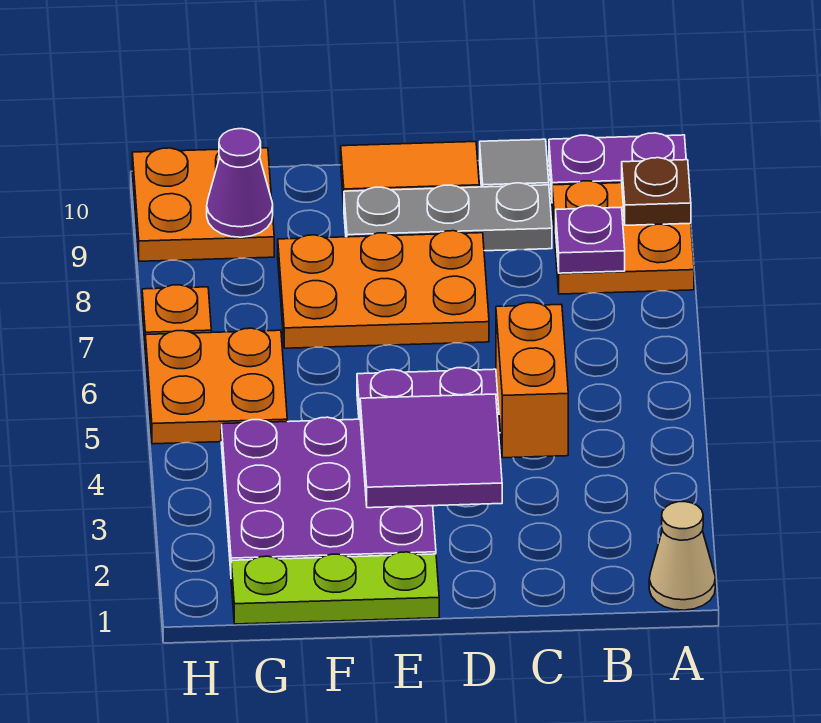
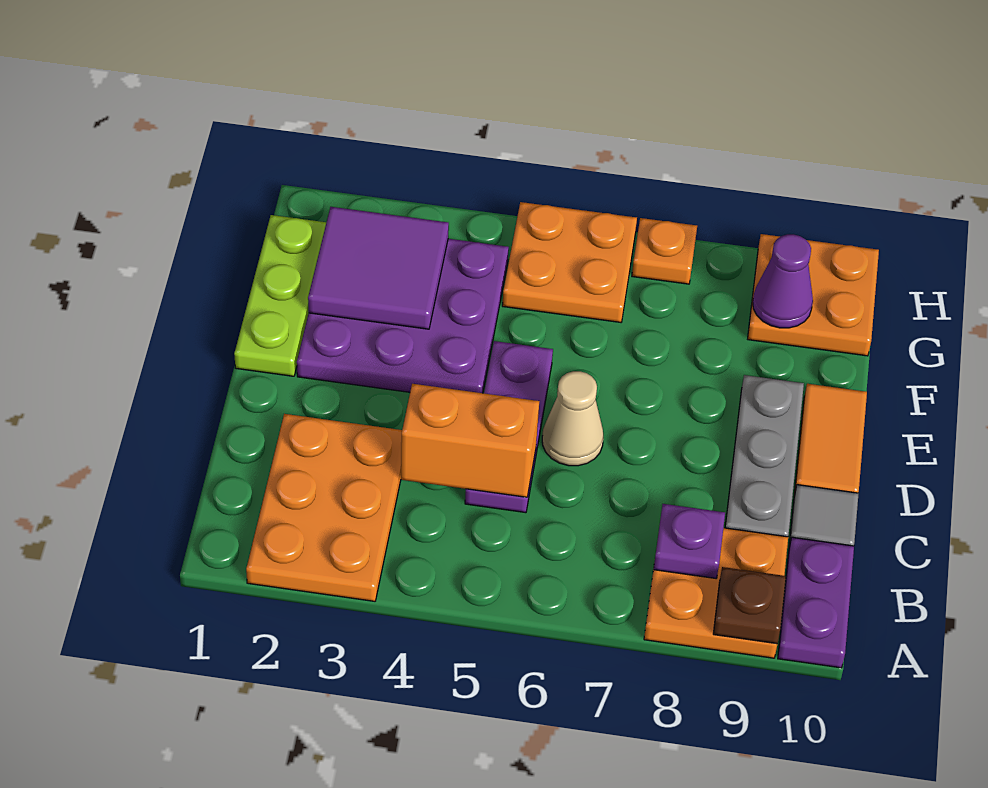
tan 1x1 cone [649,502,715,610] -> tan 1x1 cone moved to [542,371,603,466]
purple 2x2 tile [360,394,502,508] -> purple 2x2 tile moved to [308,207,449,329]
orange 2x3 plate [278,231,489,348] -> orange 2x3 plate moved to [246,414,402,601]

